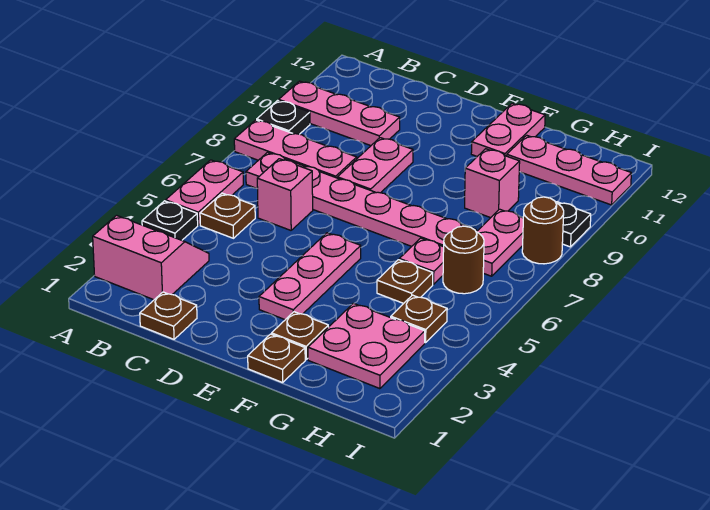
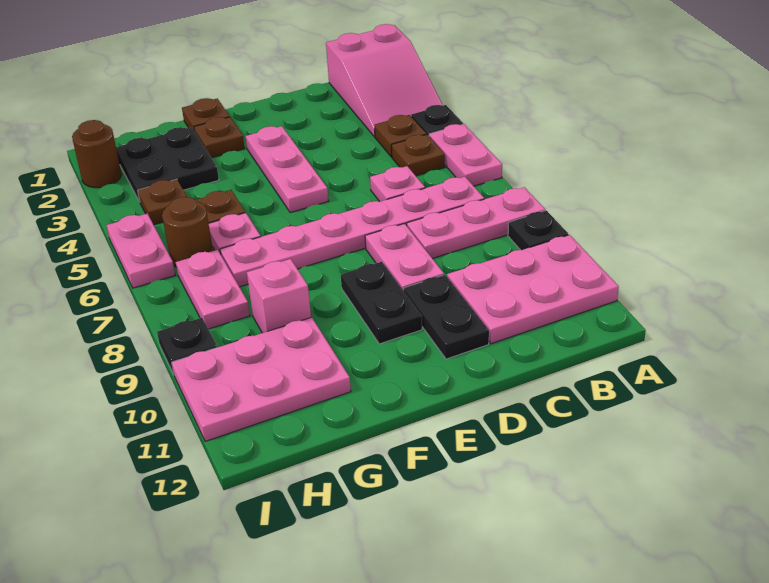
pink 2x2 slope [93,215,209,300] -> pink 2x3 slope [326,24,443,137]
pink 1x3 plate [279,81,400,146] -> pink 2x3 plate [447,235,619,344]
brown 1x1 plate [140,292,197,339] -> brown 1x1 plate moved to [374,115,426,157]
pink 1x1 brick [257,159,313,230] -> pink 1x1 plate [370,166,425,202]
none -> black 1x2 plate [404,275,489,359]
none -> black 1x2 plate [341,262,422,344]
pink 1x2 plate [471,103,545,156] -> pink 1x2 plate moved to [106,214,175,288]
pink 2x2 plate [308,303,425,389] -> black 2x2 plate [116,127,219,202]
pink 1x3 plate [507,135,631,205] -> pink 2x3 plate [172,317,351,441]
brown 1x1 round brick [522,197,564,264] -> brown 1x1 round brick moved to [72,120,122,188]

